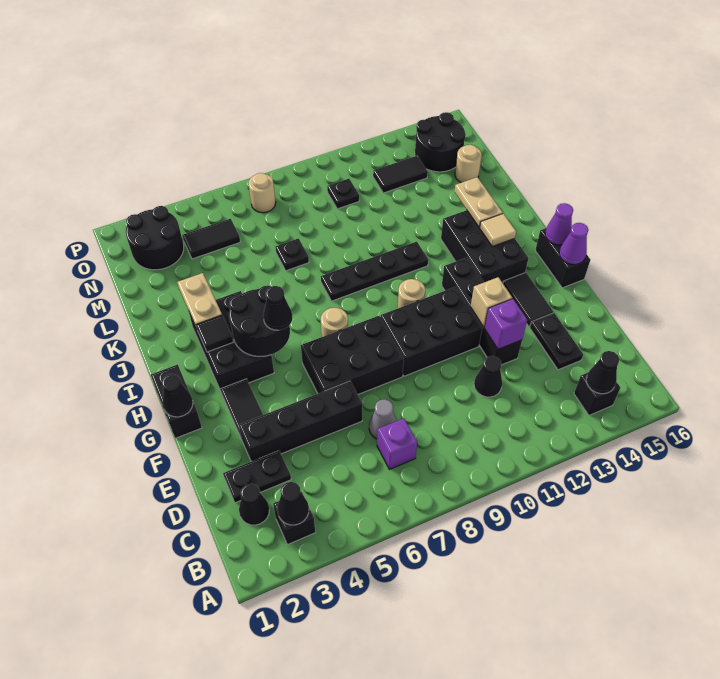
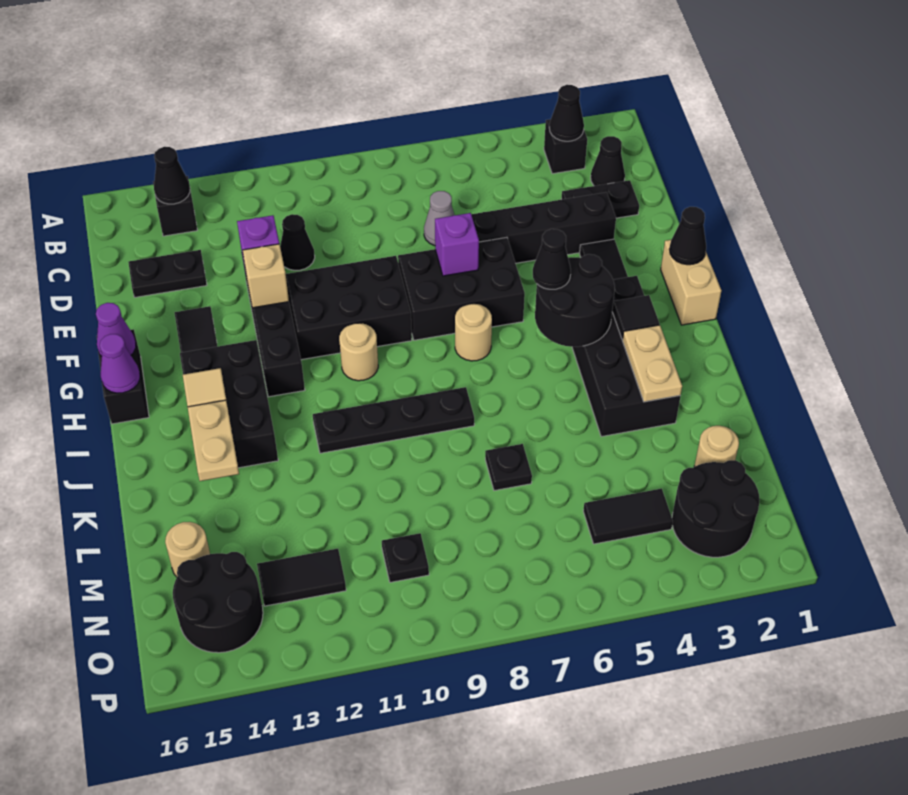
purple 1x1 brick [377,418,417,469] -> purple 1x1 brick moved to [435,213,479,276]
black 1x2 plate [530,313,583,370] -> black 1x2 plate turned to [128,250,207,297]
black 1x2 brick [151,365,202,438] -> tan 1x2 brick [661,240,721,325]
black 2x3 brick [189,291,274,391] -> black 2x4 brick [572,276,680,437]
tan 1x1 round brick [248,173,276,213] -> tan 1x1 round brick moved to [694,426,739,467]

